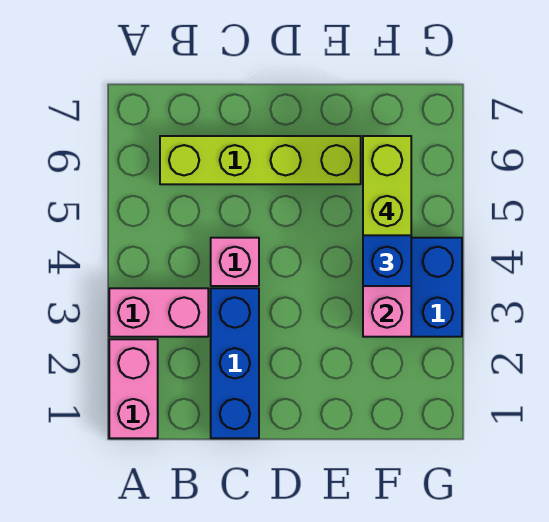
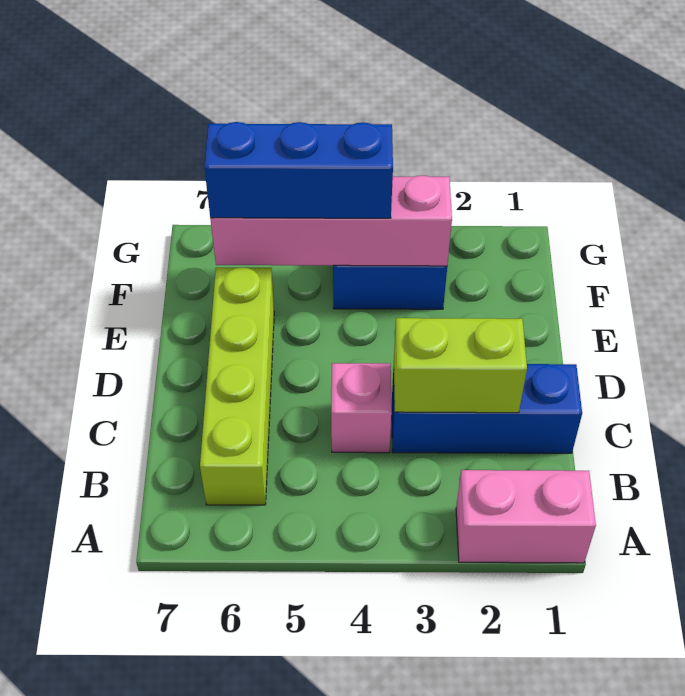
pink 1x2 brick [109,288,208,337] -> none
lime 1x2 brick [363,136,411,235] -> lime 1x2 brick moved to [394,318,527,413]

